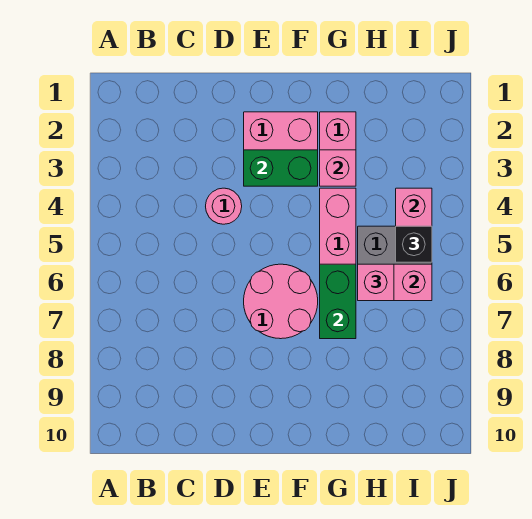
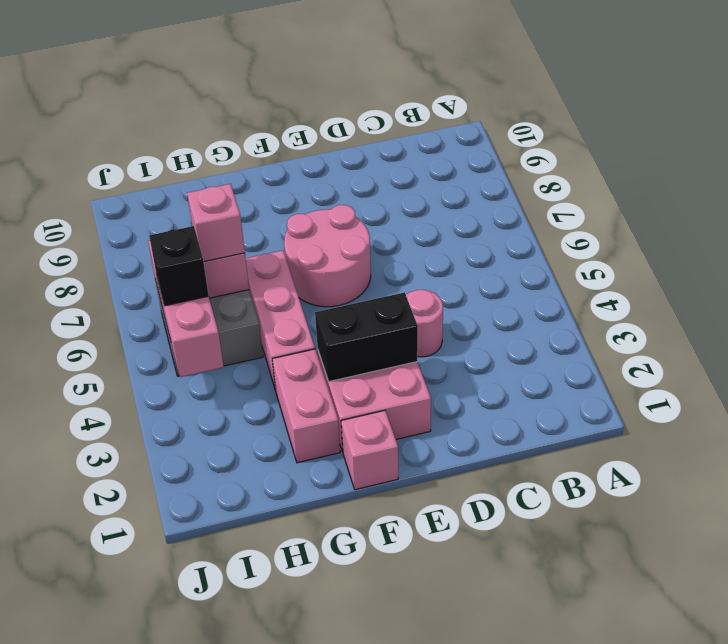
green 1x2 brick [244,150,318,186] -> black 1x2 brick [315,292,418,382]
pink 1x1 brick [320,150,356,186] -> pink 1x1 brick moved to [341,410,398,490]
green 1x2 brick [320,264,356,339] -> none

